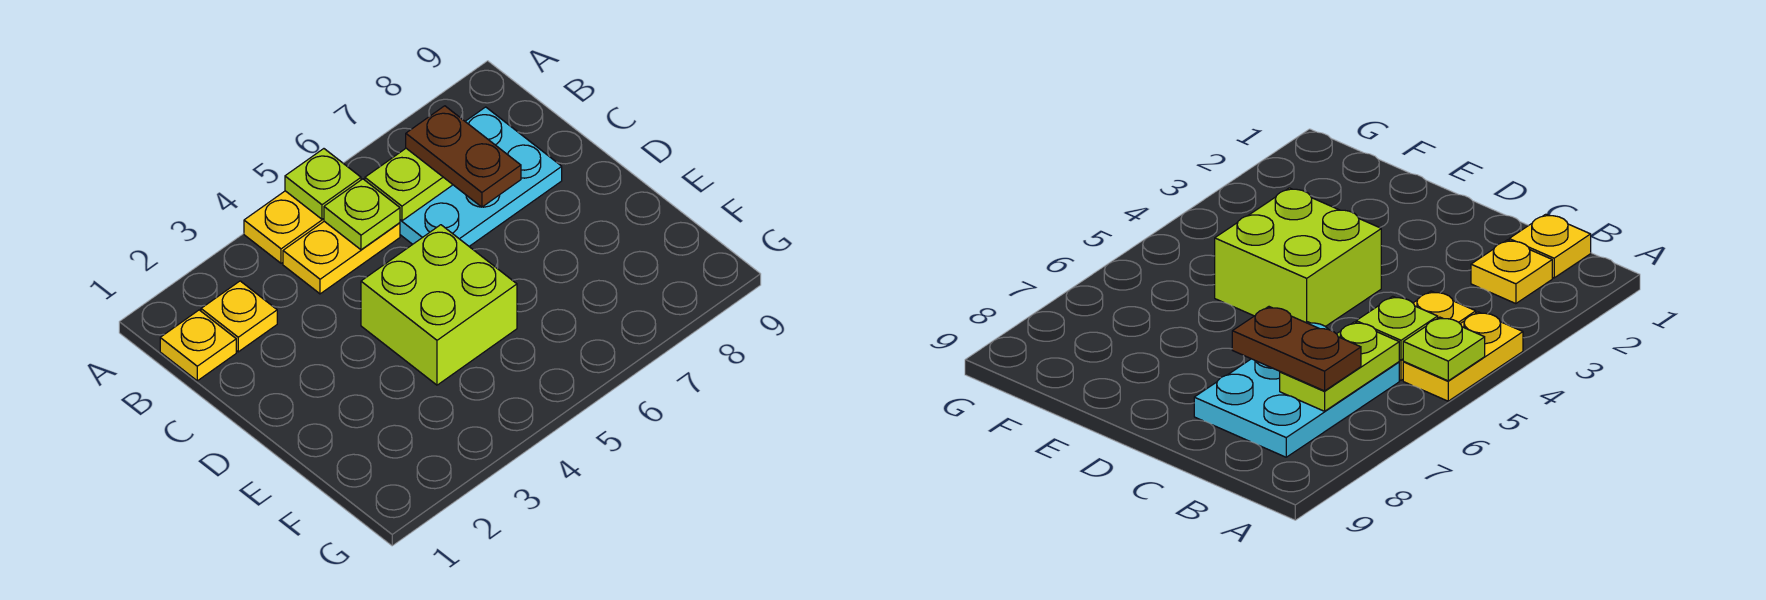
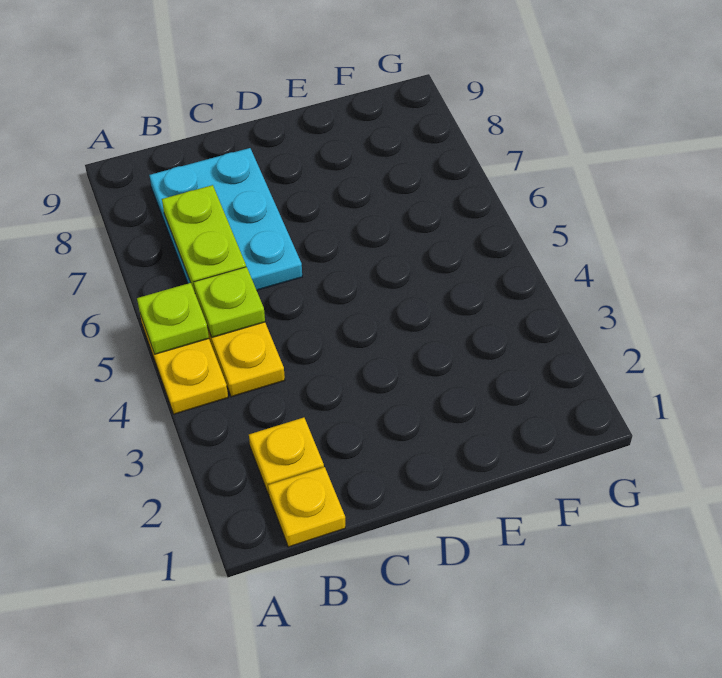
brown 1x2 plate [406,106,521,207] -> none
lime 2x2 brick [361,225,517,385] -> none

